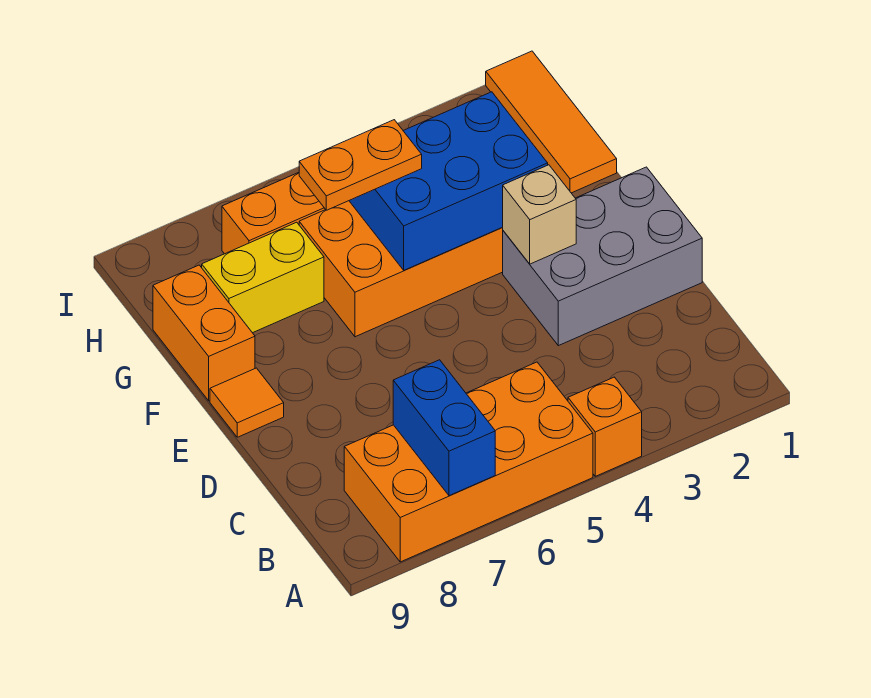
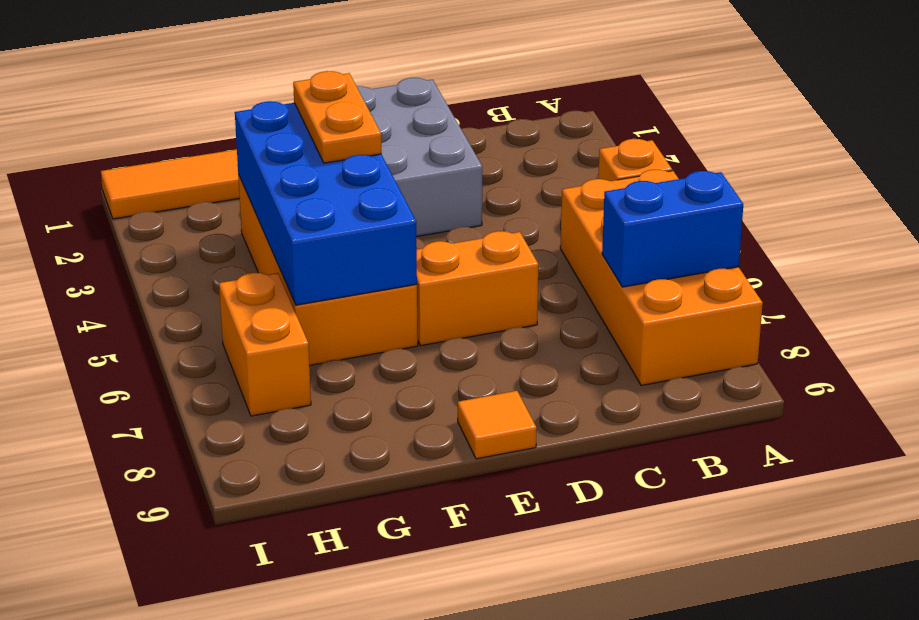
tan 1x1 brick [503,165,576,264] -> none
blue 2x3 brick [349,92,548,270] -> blue 2x4 brick [235,101,417,305]
orange 1x2 brick [153,265,255,401] -> orange 1x2 brick moved to [417,231,538,346]
orange 1x2 plate [299,120,422,210] -> orange 1x2 plate moved to [293,71,382,163]
yellow 1x2 brick [202,222,324,333] -> none

